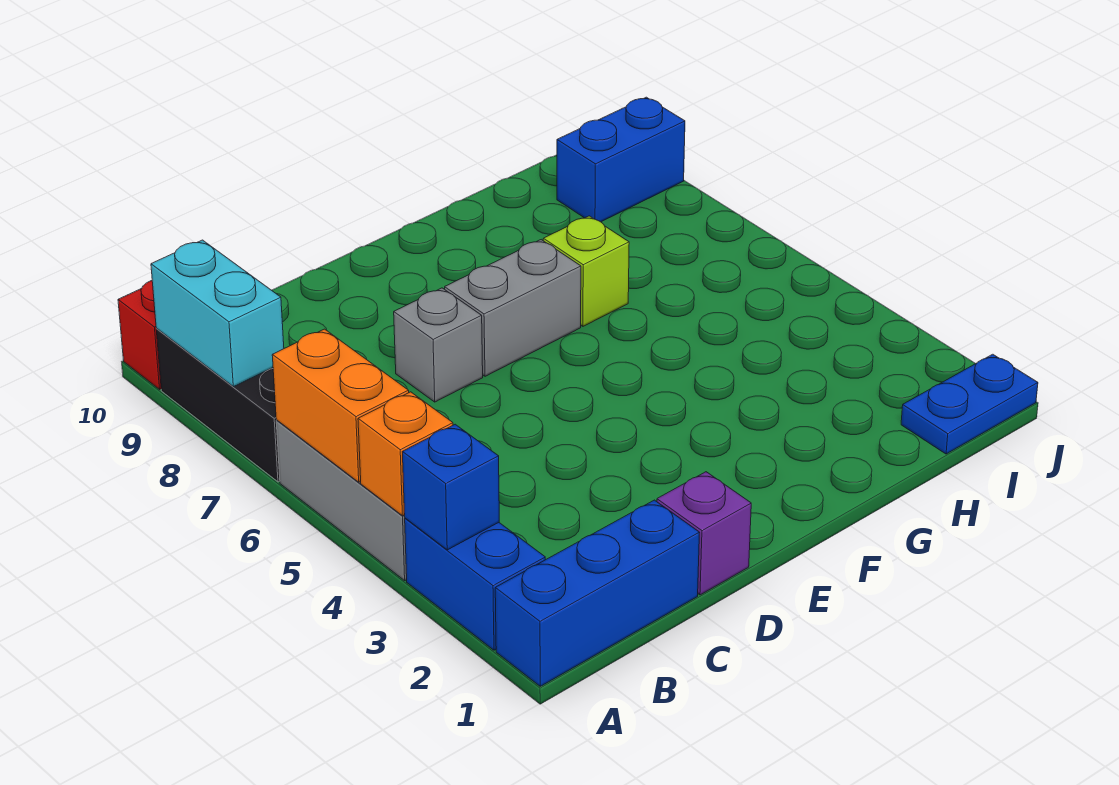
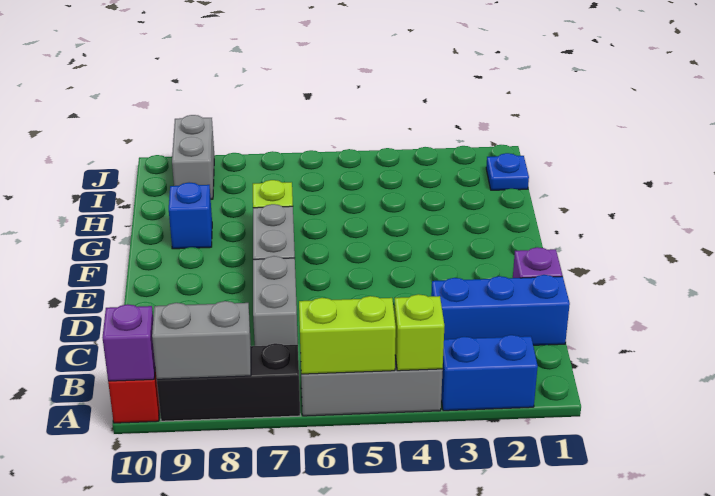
blue 1x3 brick [495,500,700,686] -> blue 1x3 brick turned to [431,275,570,345]
blue 1x1 brick [403,424,499,550] -> blue 1x1 brick moved to [169,182,212,249]
orange 1x1 brick [358,392,453,516] -> lime 1x1 brick [394,294,444,371]
orange 1x2 brick [272,329,409,482] -> lime 1x2 brick [299,296,396,374]
cyan 1x2 brick [151,240,284,387] -> grey 1x2 brick [152,301,251,379]
none -> purple 1x1 brick [103,304,155,381]
grey 1x1 brick [394,288,483,402] -> grey 1x2 brick [253,256,298,346]
blue 1x2 plate [901,354,1038,454] -> blue 1x1 plate [486,153,529,190]
blue 1x2 brick [557,97,685,222] -> grey 1x2 brick [172,115,214,199]

